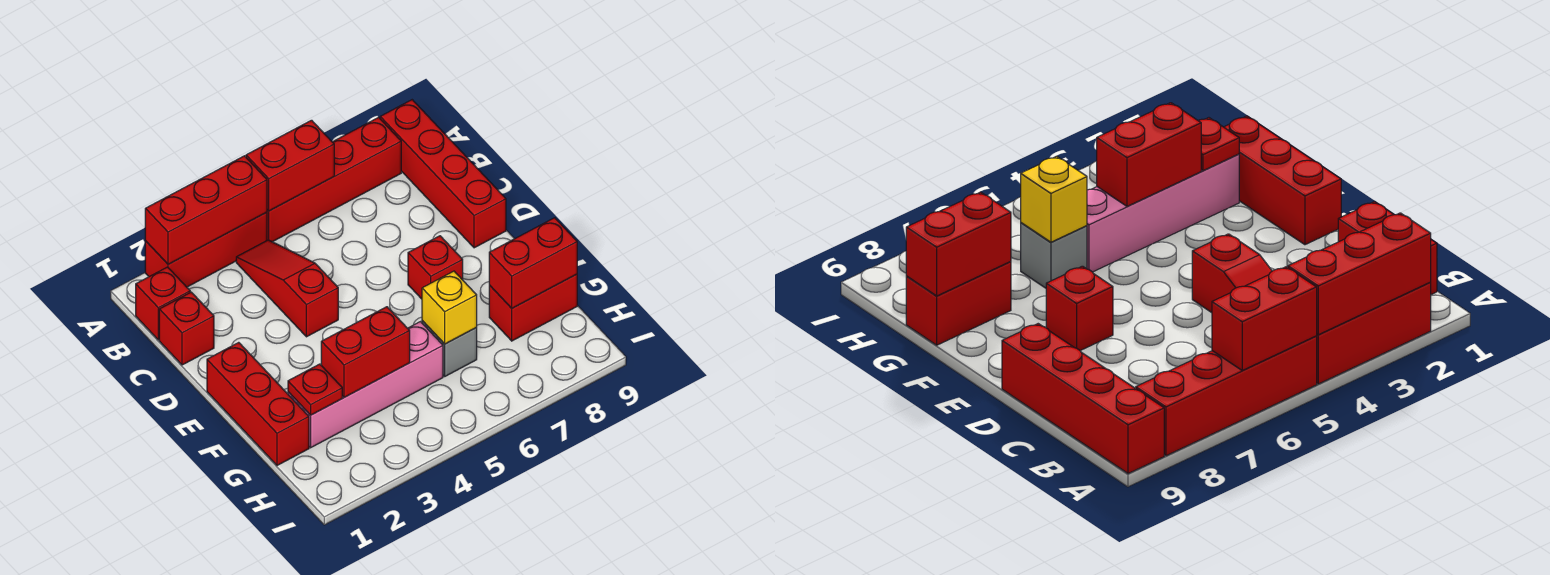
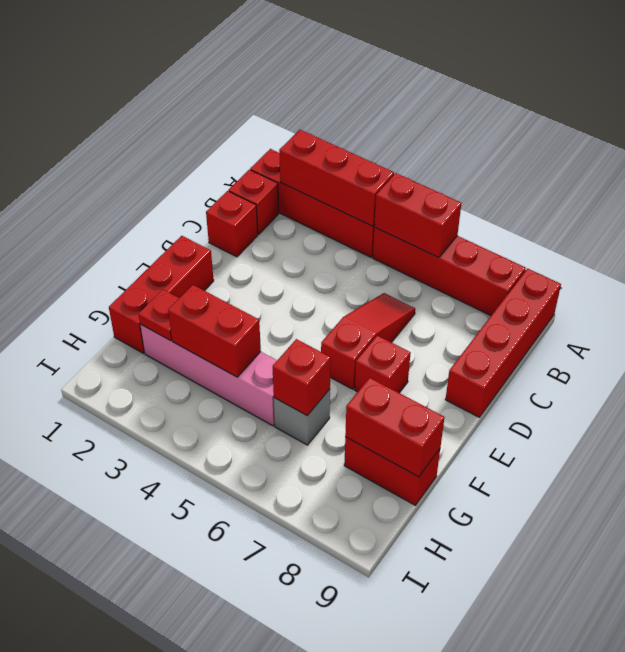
red 1x3 brick [145,212,267,287] -> red 1x4 brick [250,149,375,257]
red 1x3 slope [236,240,338,337] -> red 1x3 slope moved to [321,293,415,389]
yellow 1x1 brick [422,271,477,344] -> red 1x1 brick [272,339,331,416]

